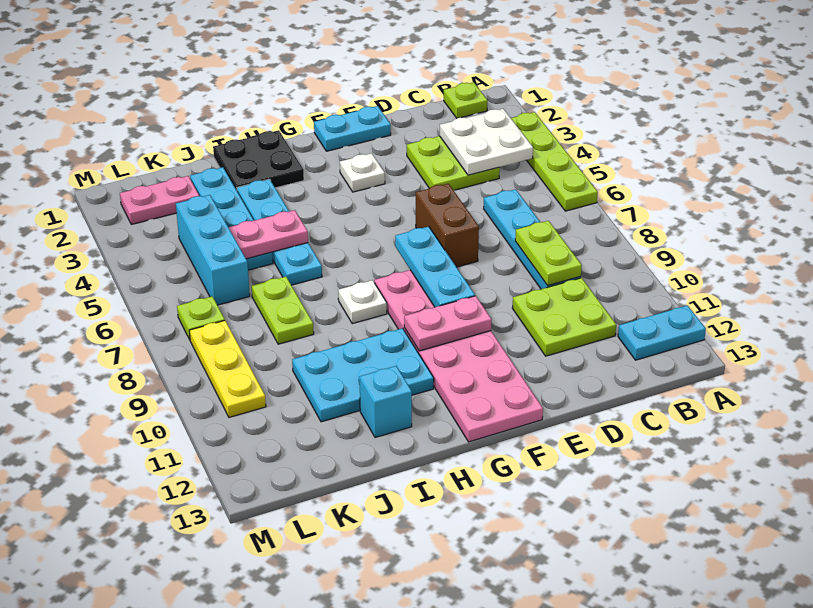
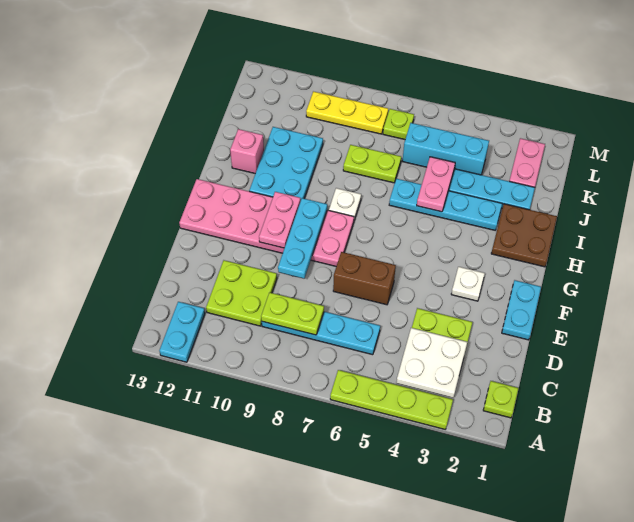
cyan 1x3 plate [395,226,475,307] -> cyan 1x3 plate turned to [278,198,327,279]
black 2x2 plate [213,130,304,190] -> brown 2x2 plate [491,204,557,267]
cyan 1x1 brick [360,366,412,438] -> pink 1x1 brick [230,129,264,174]

